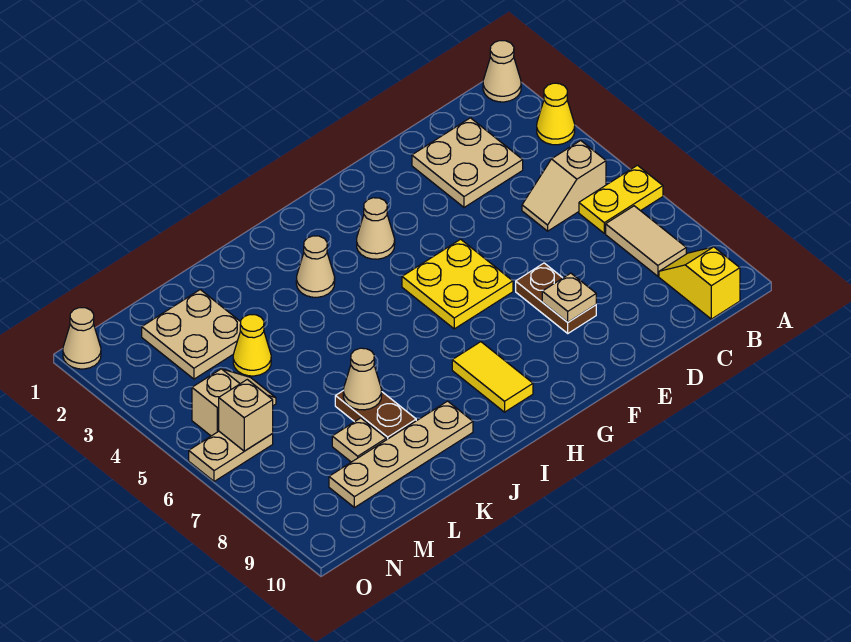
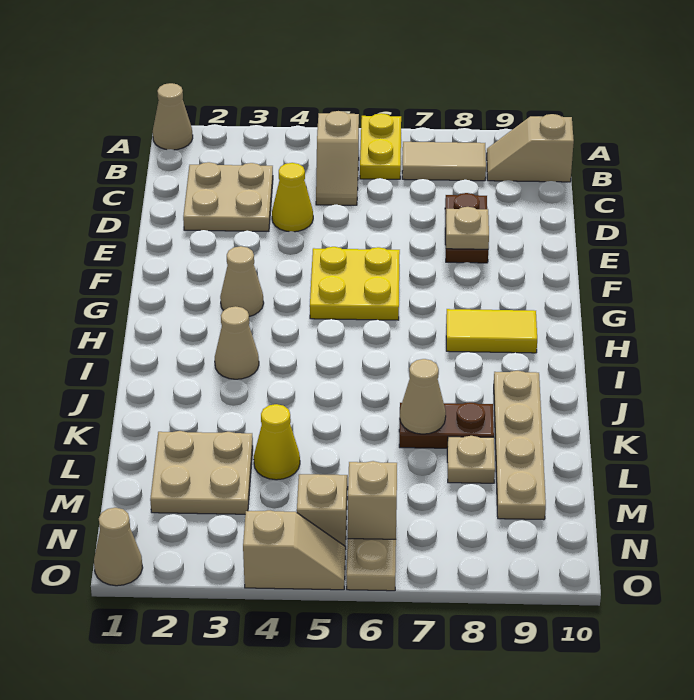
yellow 1x1 cone [537,83,575,145] -> yellow 1x1 cone moved to [272,163,313,232]
yellow 1x2 slope [659,247,740,319] -> tan 1x2 slope [487,114,574,182]
brown 1x2 plate [516,263,596,333] -> brown 1x2 plate turned to [445,193,488,263]
none -> tan 1x2 slope [243,510,345,590]

